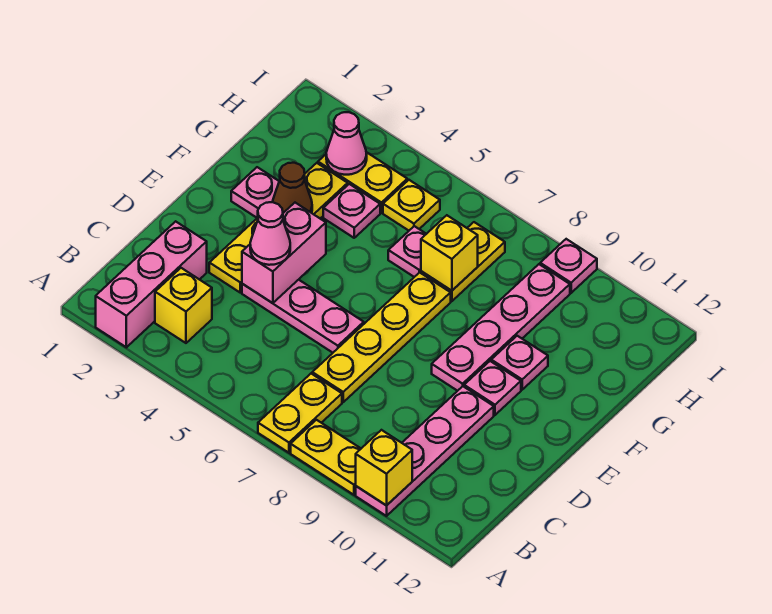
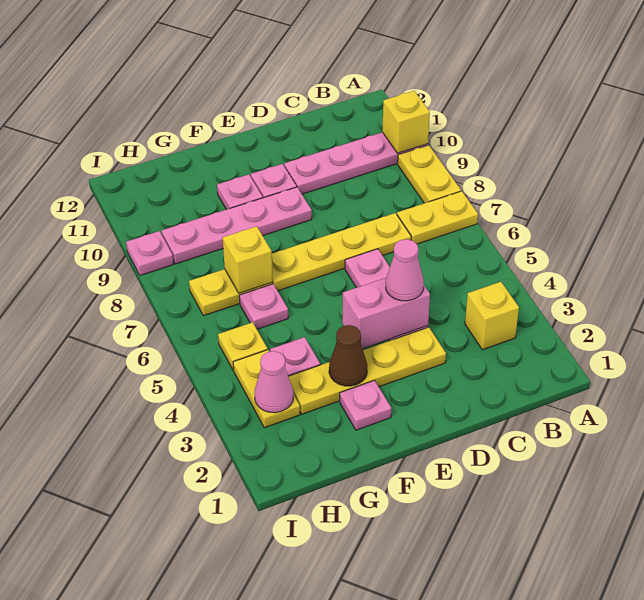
pink 1x3 brick [96,221,207,347] -> none

